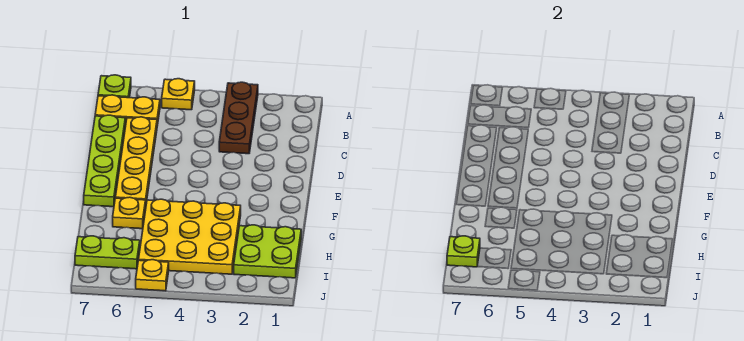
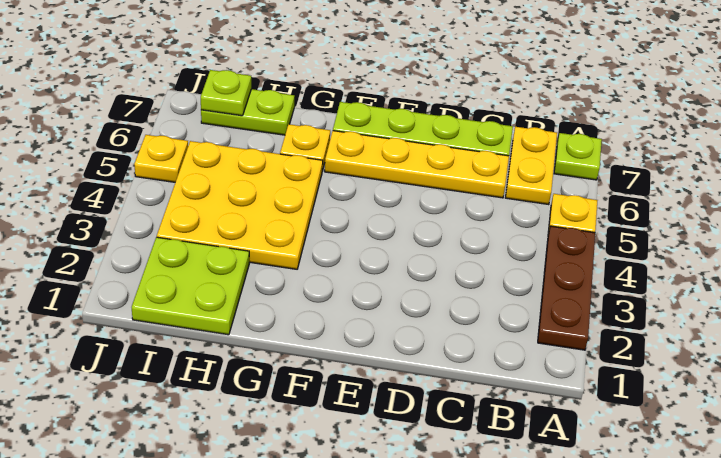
brown 1x3 plate [219,82,258,154] -> brown 1x3 plate turned to [538,226,595,350]
lime 1x2 plate [75,236,140,269] -> lime 1x2 plate turned to [201,89,294,135]

